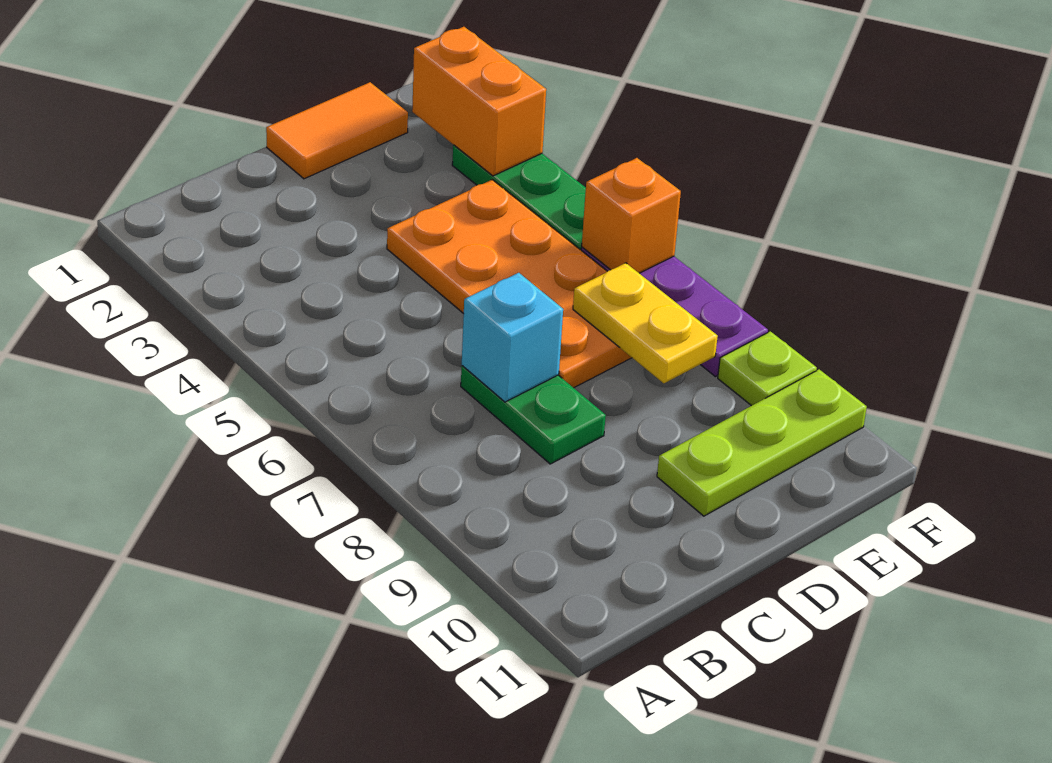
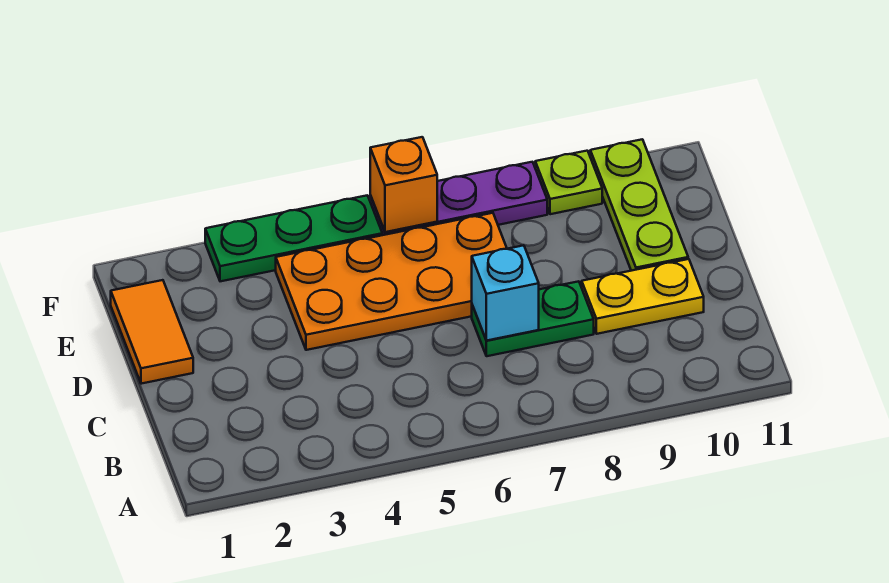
yellow 1x2 plate [573,263,718,383] -> yellow 1x2 plate moved to [582,259,704,334]
orange 1x2 brick [412,27,546,176] -> none

